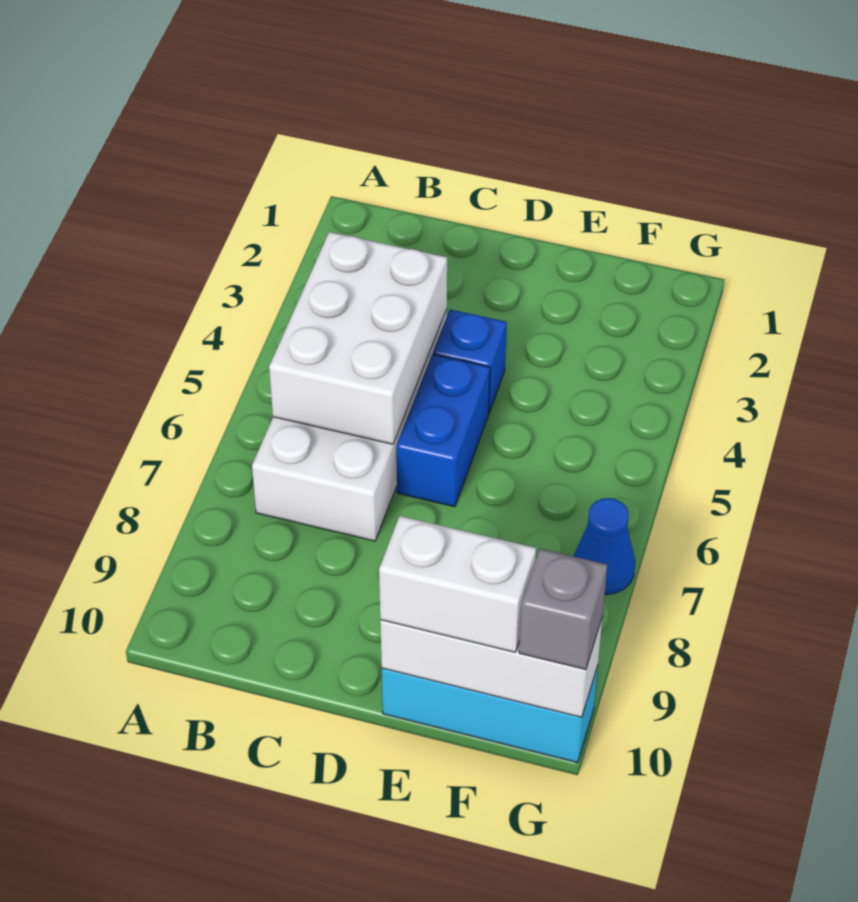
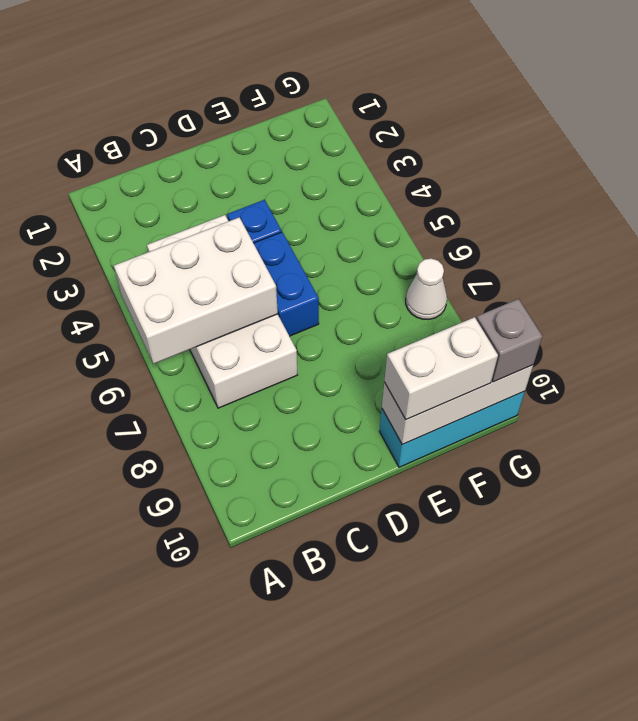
white 2x3 brick [269,232,447,444] -> white 2x3 brick turned to [114,217,278,364]
blue 1x1 cone [574,498,635,595] -> white 1x1 cone [406,259,447,319]

